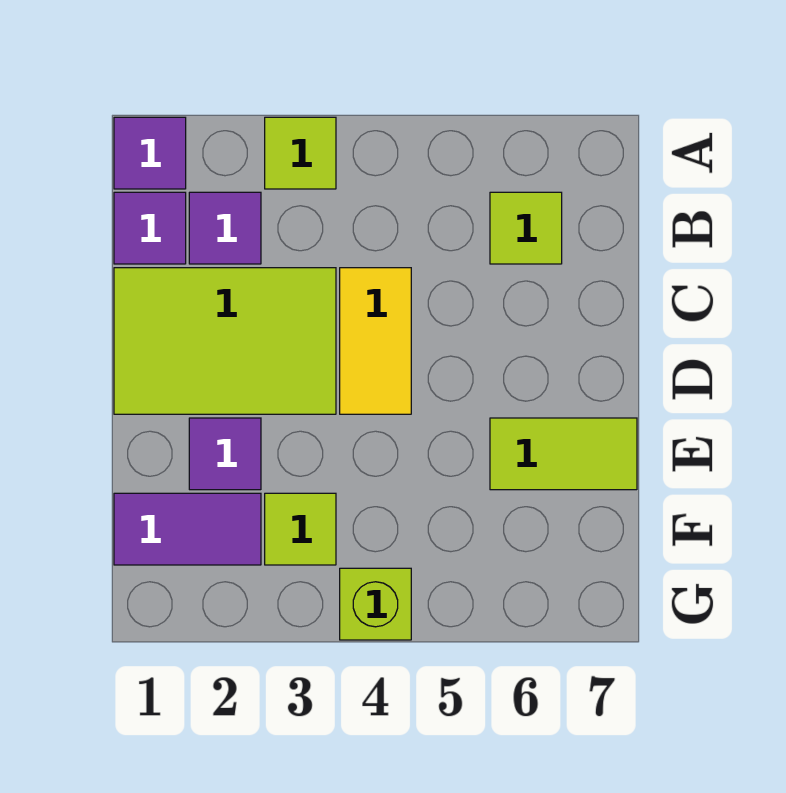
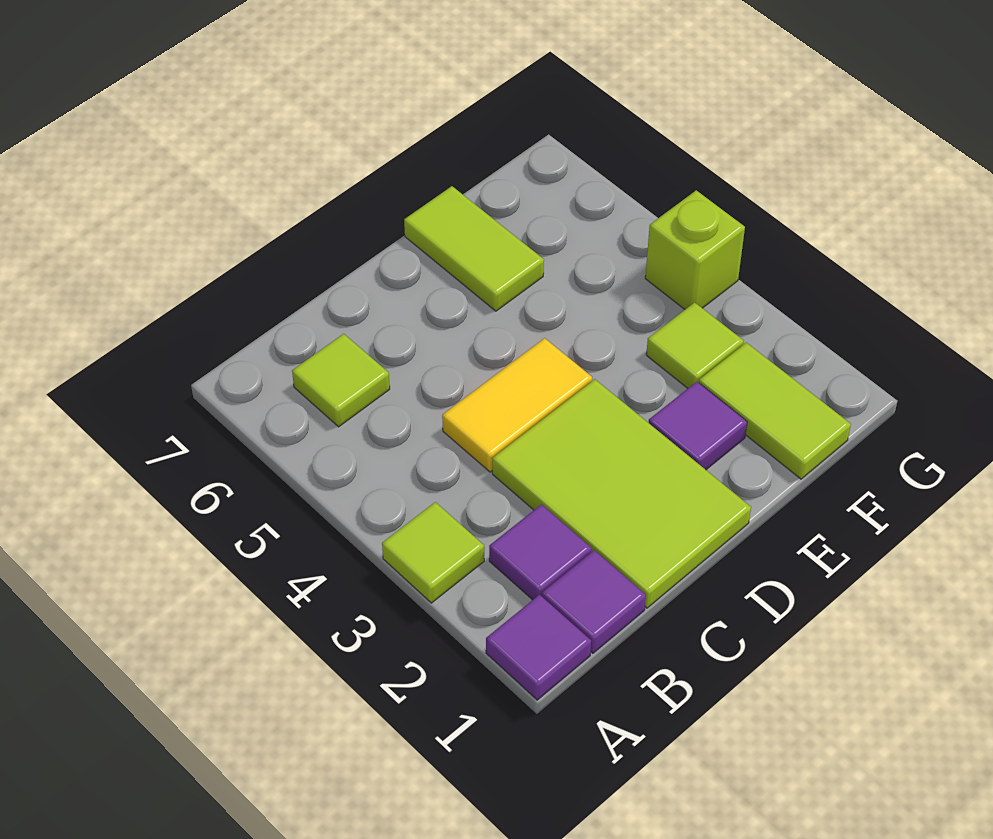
purple 1x2 tile [114,493,261,565] -> lime 1x2 tile [699,343,851,479]

